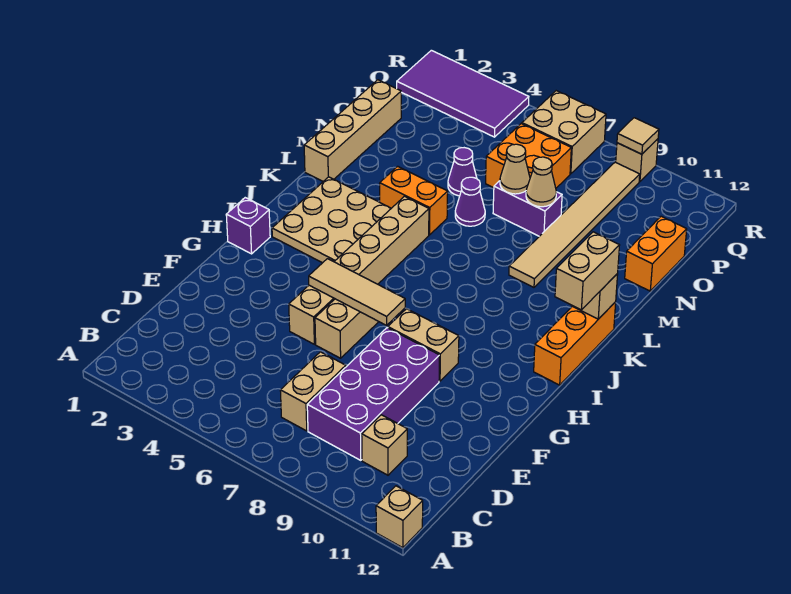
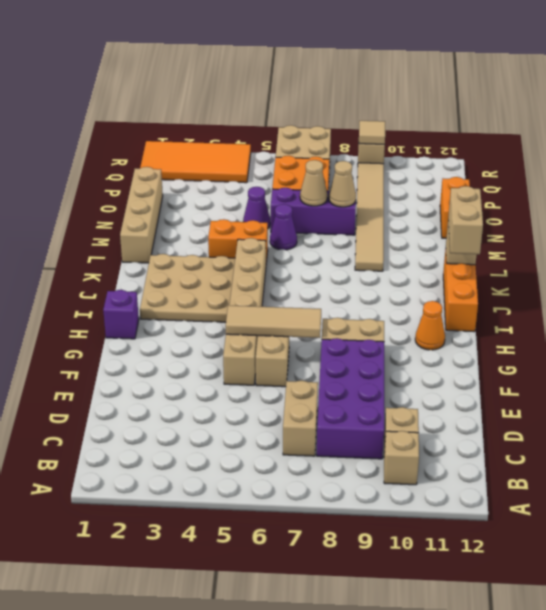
tan 1x1 brick [376,486,423,548] -> tan 1x1 brick moved to [384,431,419,485]
none -> orange 1x1 cone [415,301,445,350]
purple 1x2 brick [493,181,562,236] -> purple 1x3 brick [271,188,356,235]
purple 2x4 tile [397,50,529,137] -> orange 2x4 tile [140,141,251,183]

